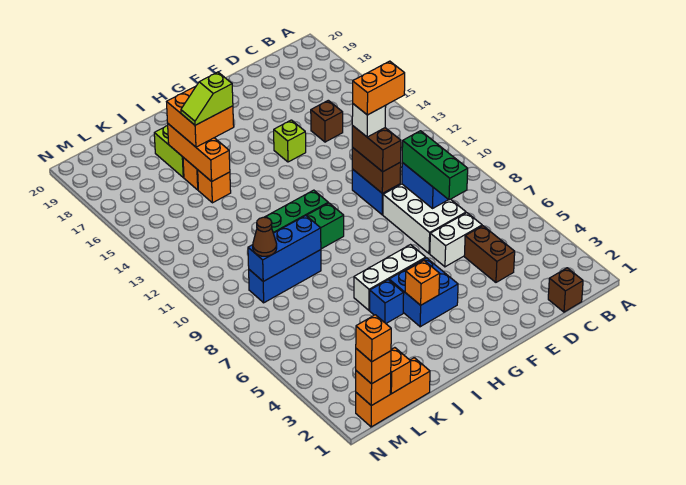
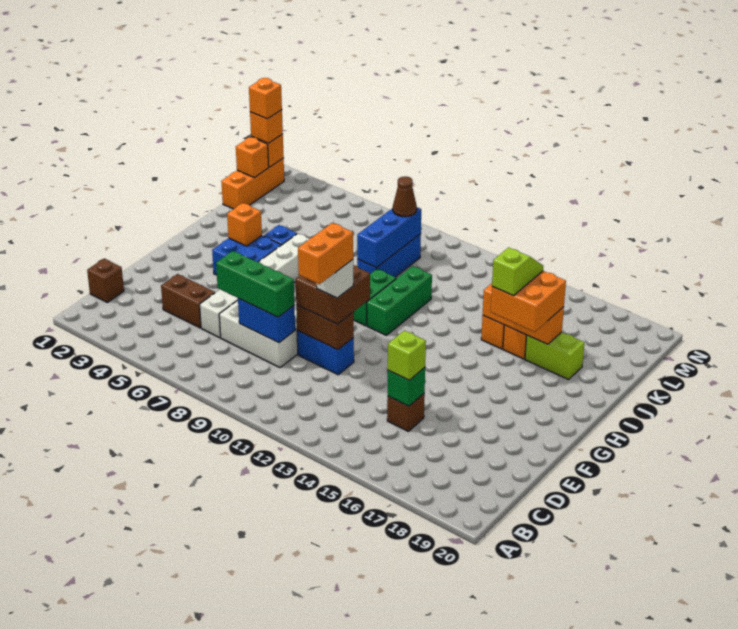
none -> green 1x1 brick [388,367,425,406]
brown 1x2 brick [352,125,401,172] -> brown 2x2 brick [296,265,370,324]
lime 1x1 brick [274,120,306,162] -> lime 1x1 brick moved to [388,331,426,380]

